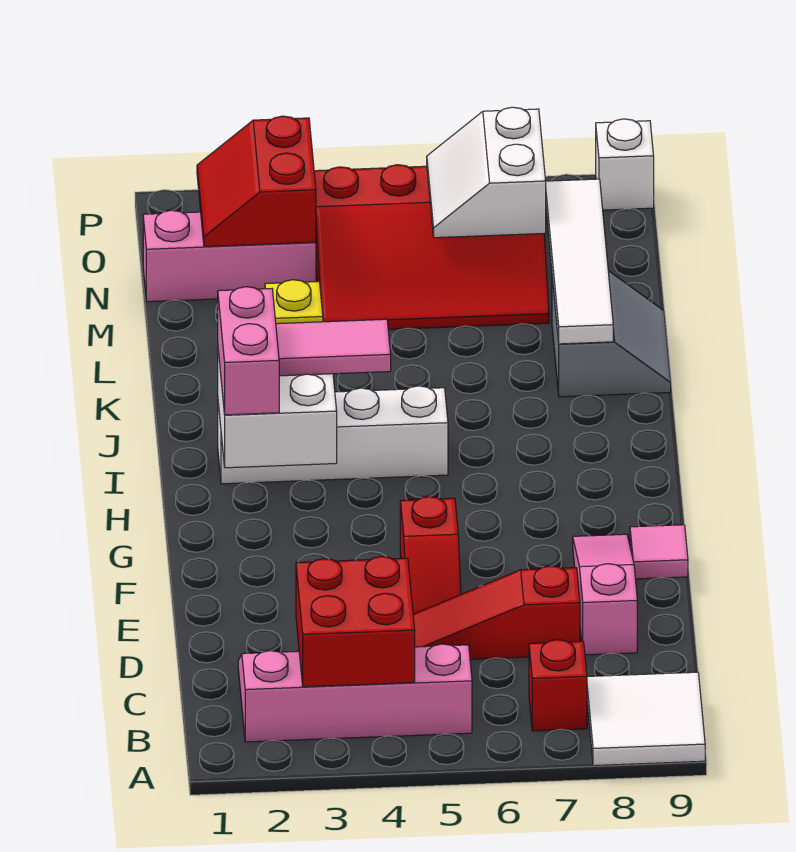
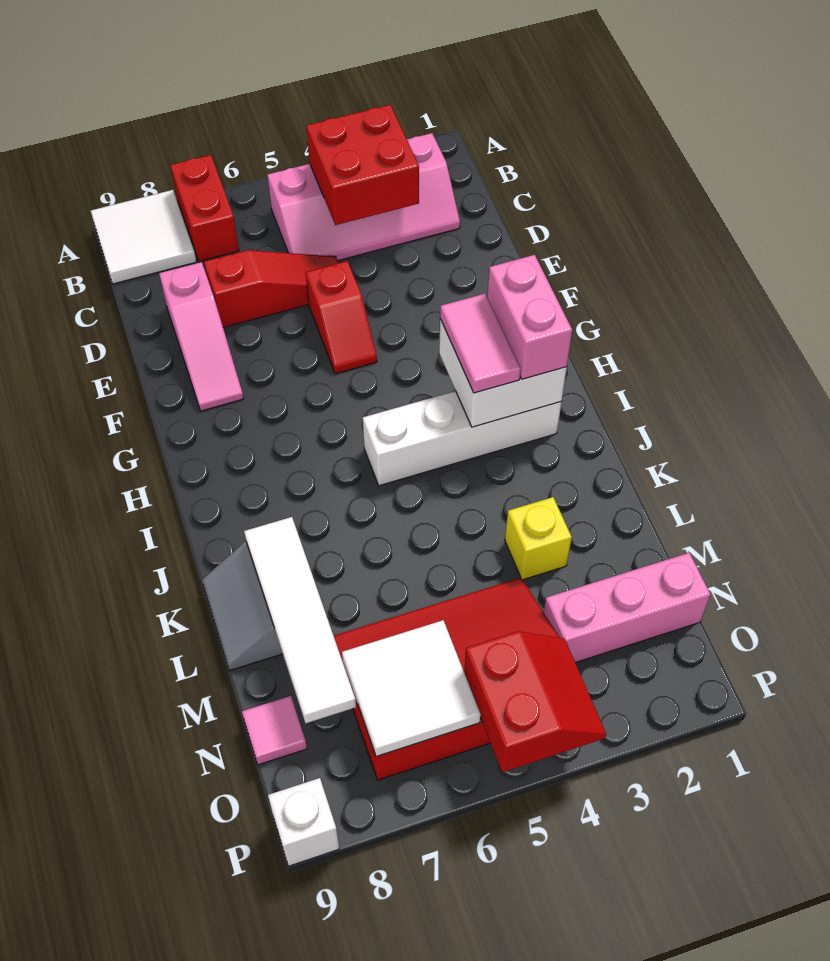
red 1x1 brick [529,640,587,731] -> red 1x2 brick [171,155,239,262]
red 1x2 slope [400,497,461,614] -> red 1x2 slope turned to [306,261,377,374]
pink 1x1 tile [630,525,688,579] -> pink 1x1 tile moved to [242,696,307,765]
pink 1x2 tile [276,319,391,376] -> pink 1x2 tile turned to [440,294,521,393]
red 2x2 slope [197,116,316,247] -> red 2x2 slope moved to [464,631,606,772]
white 2x2 slope [427,107,546,238] -> white 2x2 tile [342,620,481,757]

